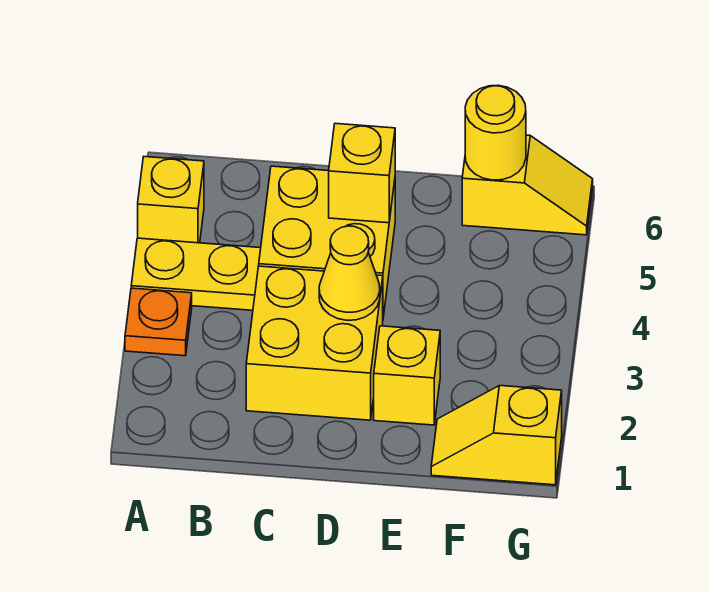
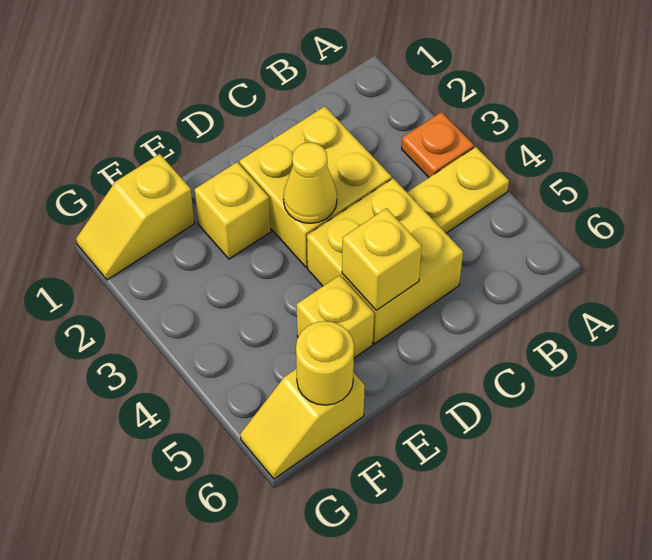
yellow 1x1 brick [138,157,204,243] -> yellow 1x1 brick moved to [297,275,374,358]
yellow 1x2 slope [431,385,562,485] -> yellow 1x2 slope turned to [76,154,194,280]

